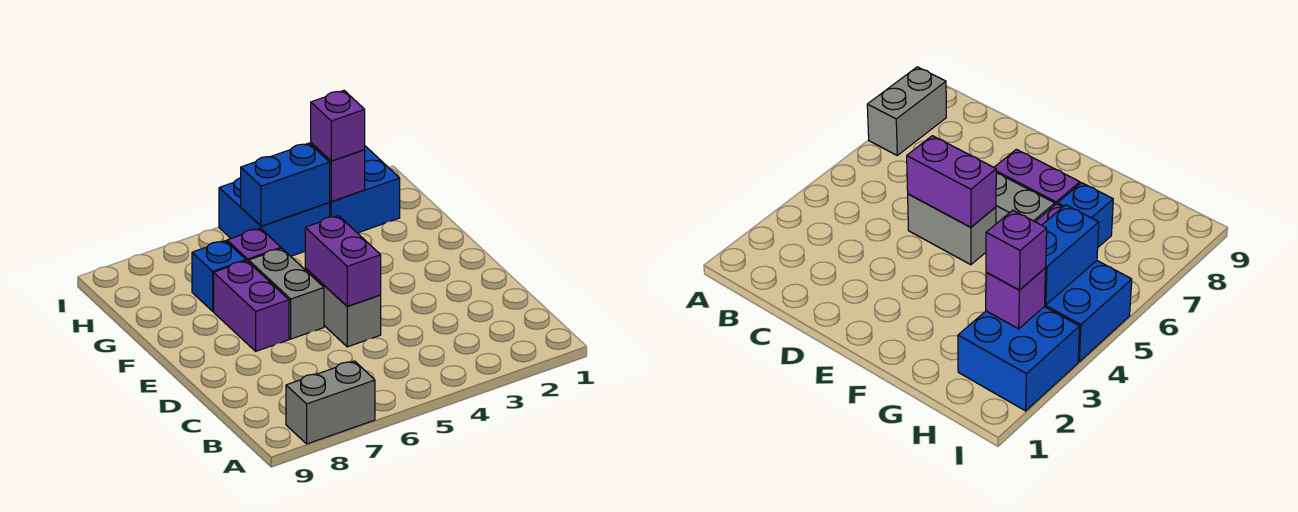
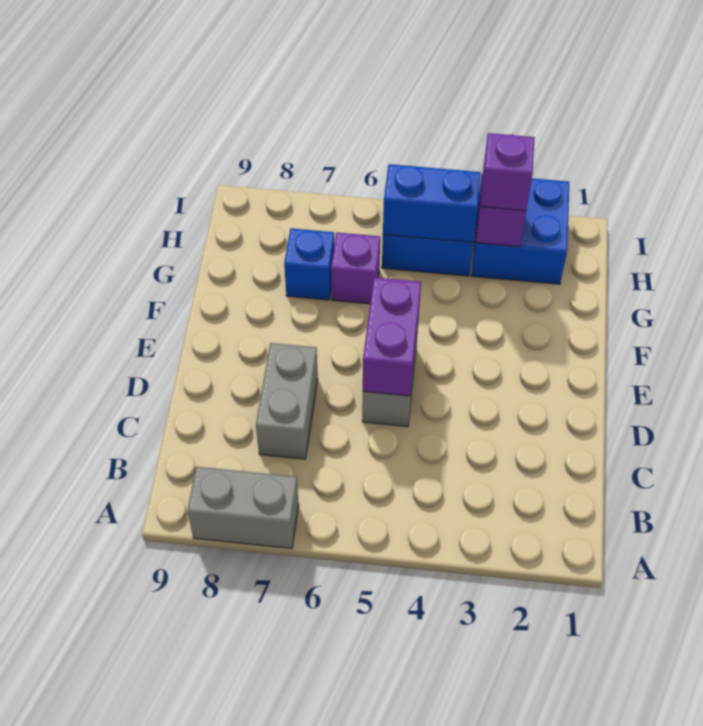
grey 1x2 brick [249,248,324,339] -> grey 1x2 brick moved to [256,343,318,459]
purple 1x2 brick [214,261,289,351] -> none

